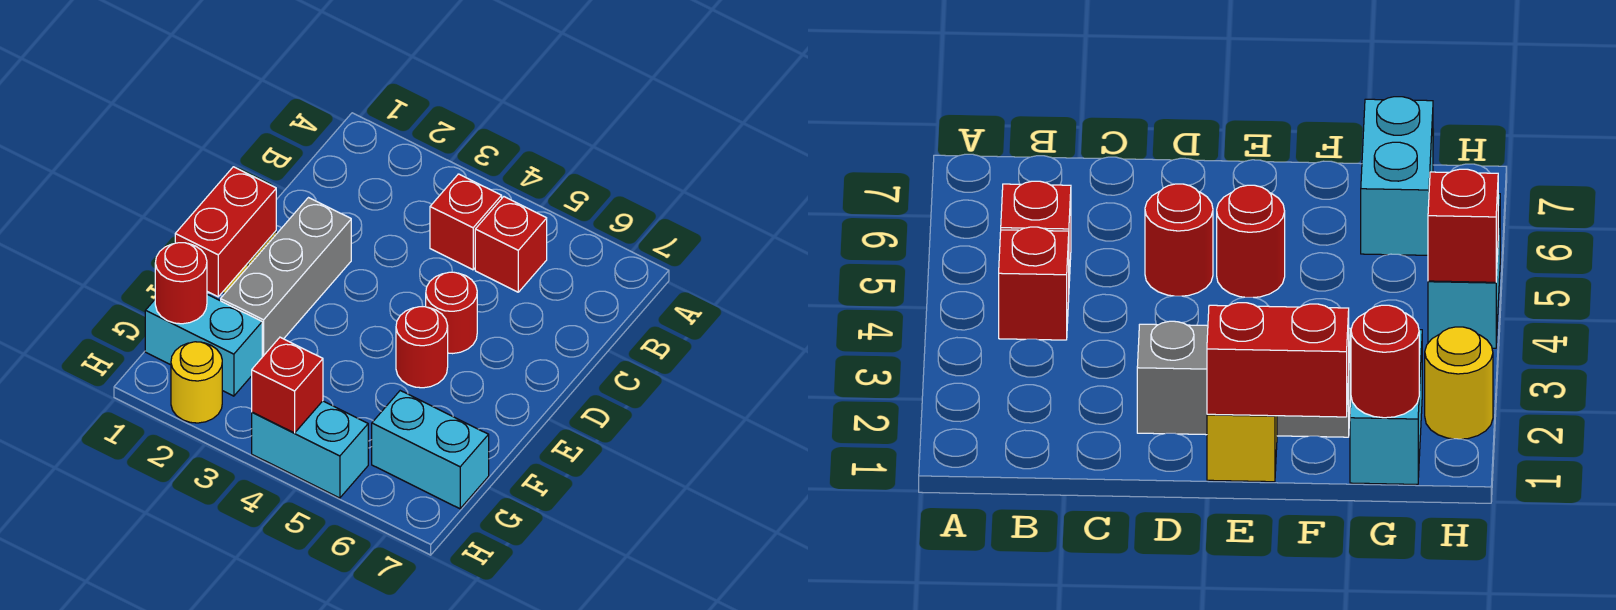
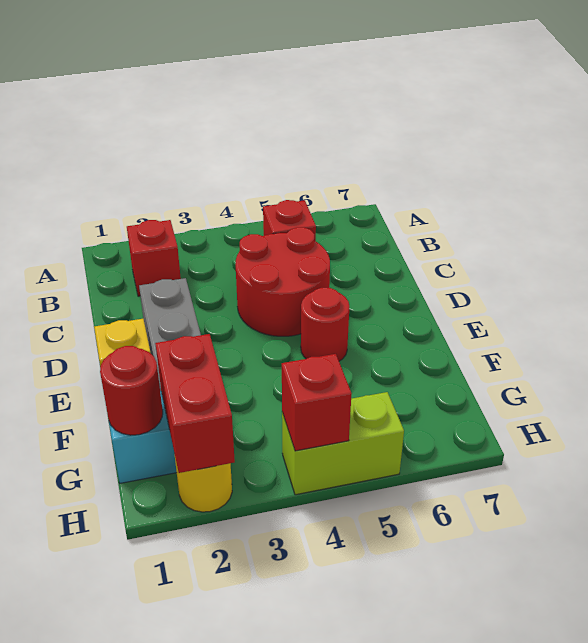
red 1x1 brick [430,174,502,270] -> red 1x1 brick moved to [127,220,181,296]
red 1x1 round brick [426,272,477,354] -> red 2x2 round brick [235,227,330,336]
red 1x2 brick [175,167,276,297] -> red 1x2 brick moved to [155,334,235,473]
cyan 1x2 brick [372,391,489,509] -> none
cyan 1x2 brick [252,401,368,498] -> lime 1x2 brick [282,392,404,495]

